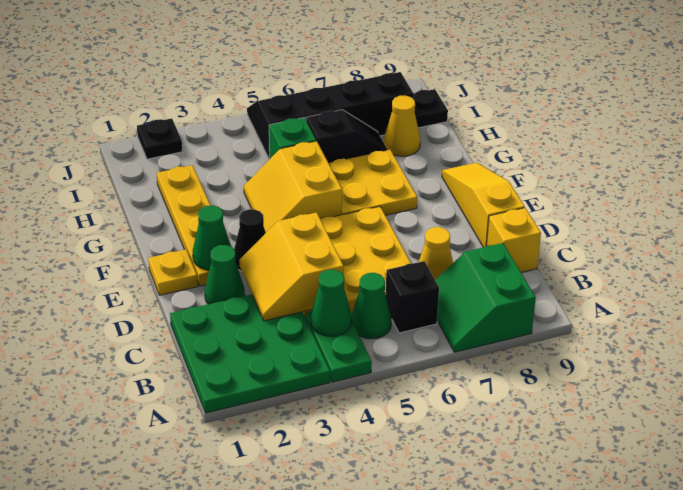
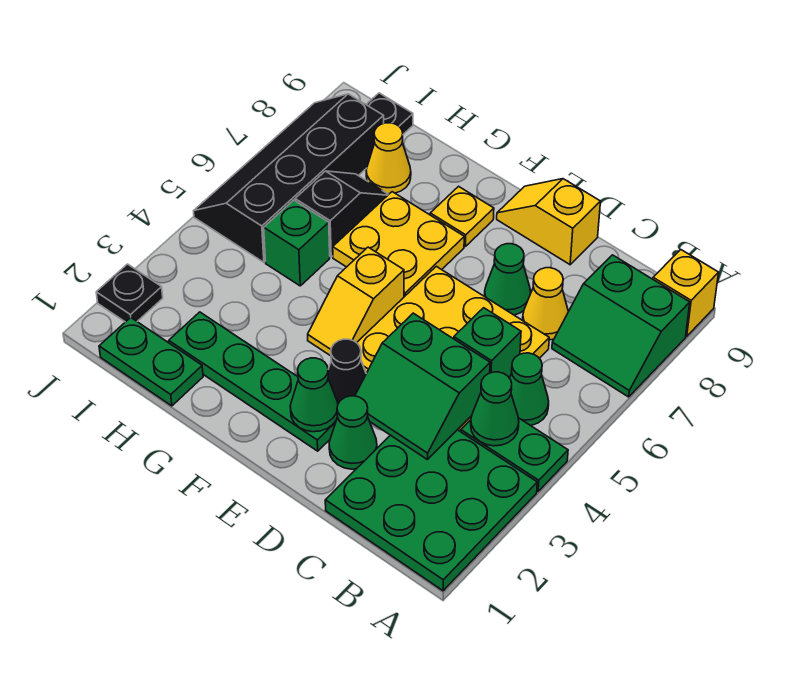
black 1x1 brick [386,261,439,333] -> none
yellow 2x2 slope [239,213,344,321] -> green 2x2 slope [355,313,490,460]
none -> green 1x1 brick [454,308,521,377]
yellow 1x1 brick [487,208,541,272] -> yellow 1x1 brick moved to [653,250,719,336]
none -> green 1x1 cone [484,244,531,315]
yellow 1x3 slope [442,163,525,247] -> yellow 1x2 slope [497,179,601,265]
yellow 1x1 plate [148,250,198,295] -> yellow 1x1 plate moved to [430,186,494,246]
yellow 1x4 plate [157,165,211,286] -> green 1x4 plate [169,312,338,451]
yellow 2x2 slope [244,141,342,232] -> yellow 1x2 slope [308,247,404,356]
none -> green 1x2 plate [99,317,203,406]

